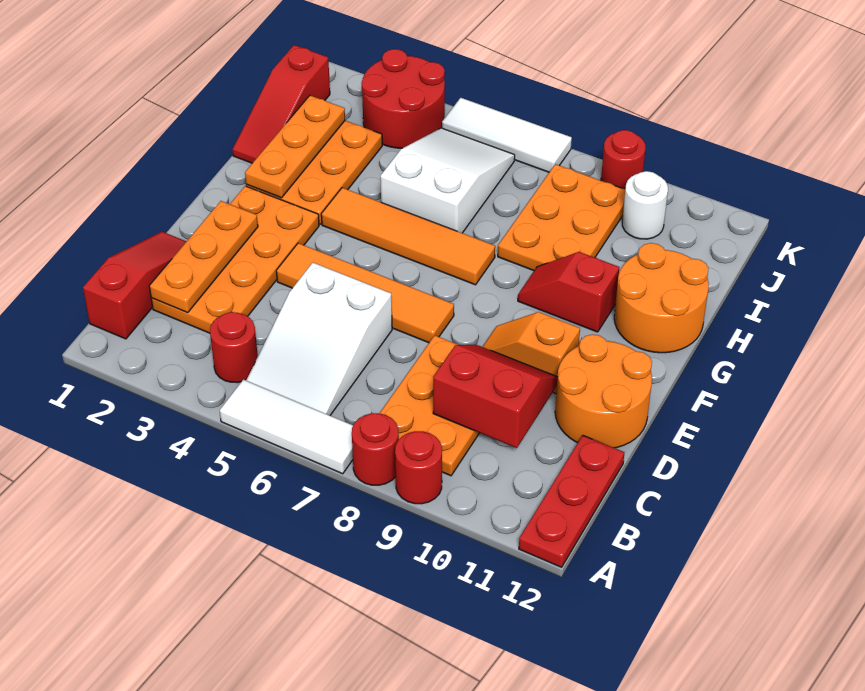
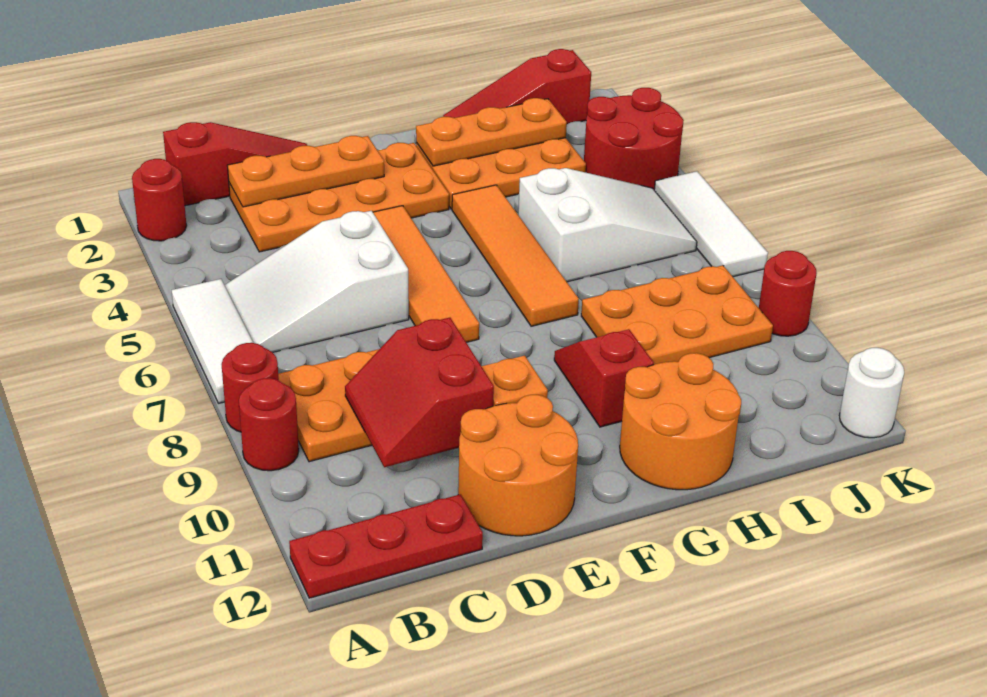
red 1x1 round brick [210,312,258,383] -> red 1x1 round brick moved to [132,159,187,241]
red 2x2 slope [433,345,558,448] -> red 2x2 slope turned to [345,318,494,467]
white 1x1 round brick [622,171,668,239] -> white 1x1 round brick moved to [839,348,904,438]

